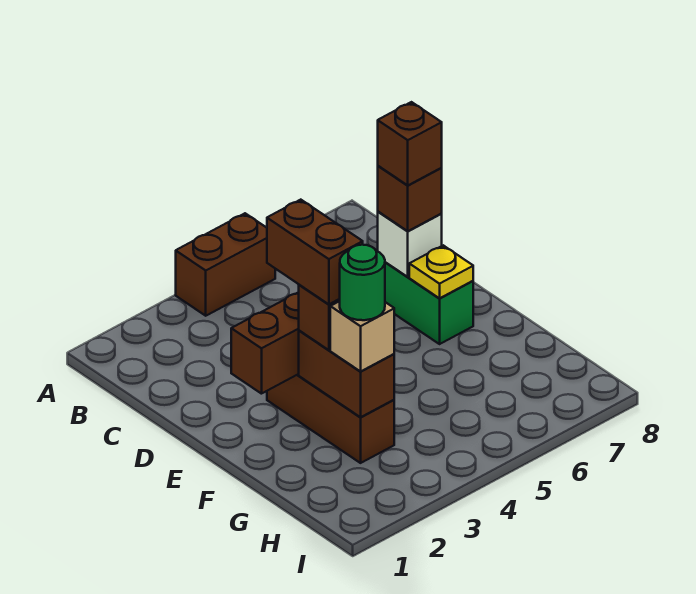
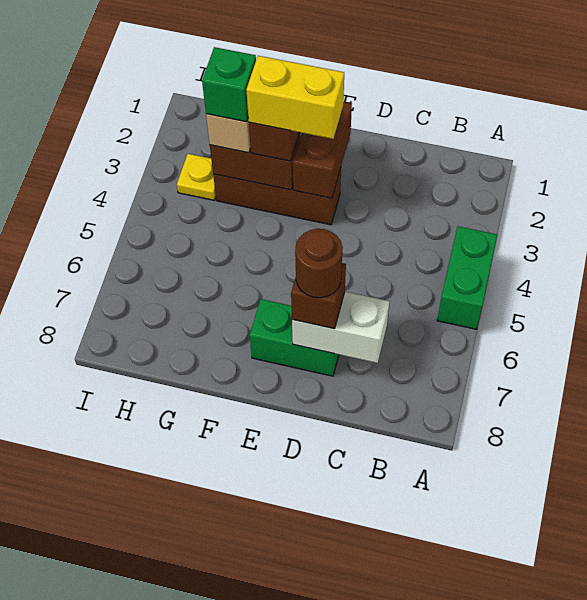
brown 1x2 brick [176,213,275,316] -> green 1x2 brick [437,226,497,329]
white 1x1 brick [378,212,442,277] -> white 1x2 brick [292,292,389,363]
brown 1x1 brick [378,102,442,185] -> brown 1x1 round brick [295,229,343,298]
brown 1x2 brick [267,200,363,304] -> yellow 1x2 brick [246,56,344,139]
yellow 1x1 plate [409,245,473,298] -> yellow 1x1 plate moved to [177,154,216,200]
green 1x1 round brick [340,245,385,320] -> green 1x1 brick [202,47,256,122]

